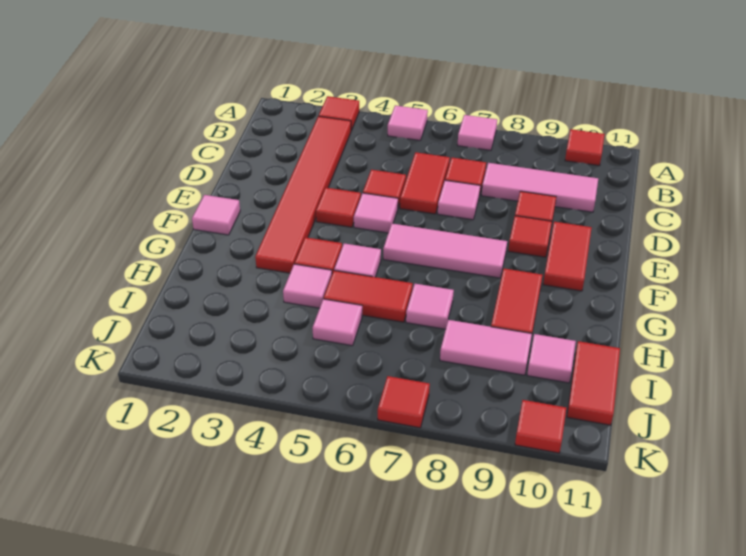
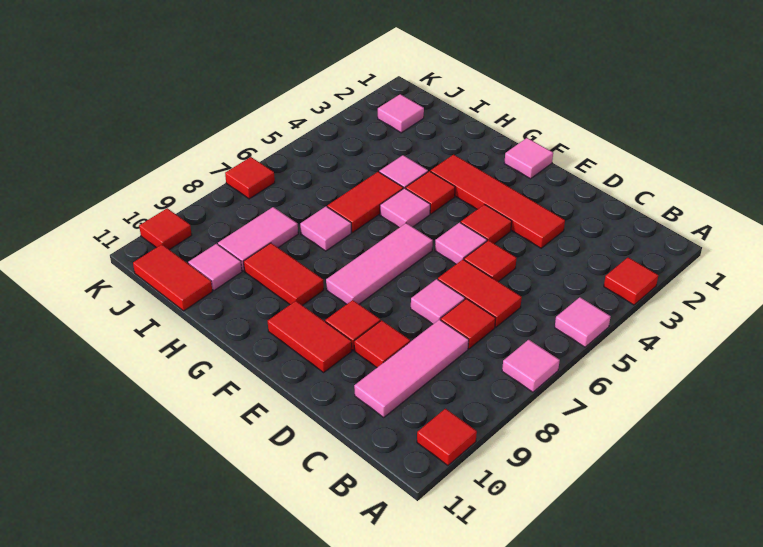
red 1x6 tile [255,116,351,273] -> red 1x4 tile [430,155,565,248]
pink 1x1 tile [313,299,362,346] -> pink 1x1 tile moved to [378,94,424,133]

